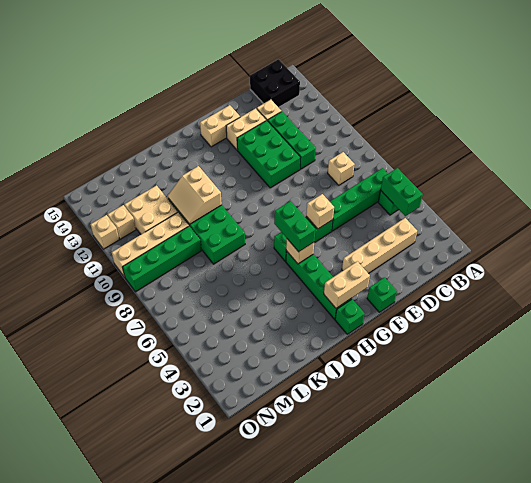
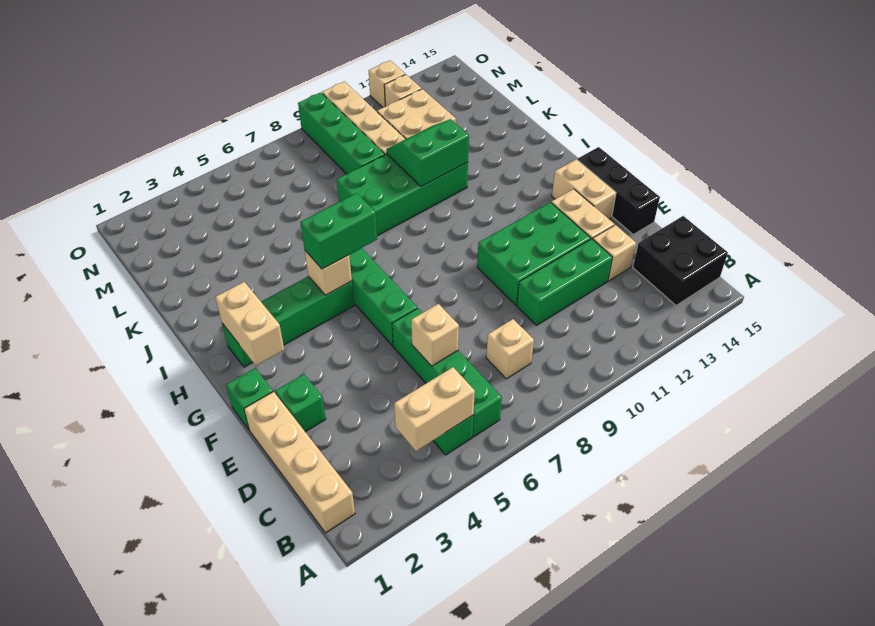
green 1x2 brick [381,168,423,216] -> tan 1x2 brick [394,367,475,451]
tan 1x4 brick [342,218,417,274] -> tan 1x4 brick moved to [244,392,355,533]
none -> black 1x3 brick [577,147,660,234]
tan 1x1 brick [306,194,334,229] -> tan 1x1 brick moved to [411,304,459,366]
green 1x1 brick [335,299,365,334] -> green 1x1 brick moved to [275,374,326,432]
tan 2x2 slope [168,166,222,224] -> green 2x2 slope [386,119,469,187]

